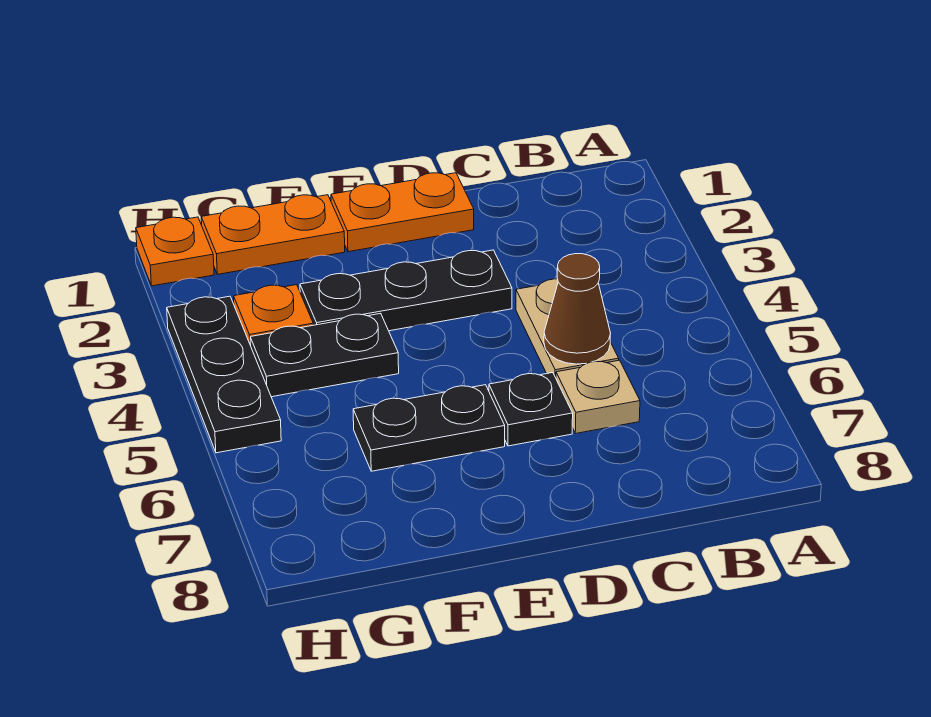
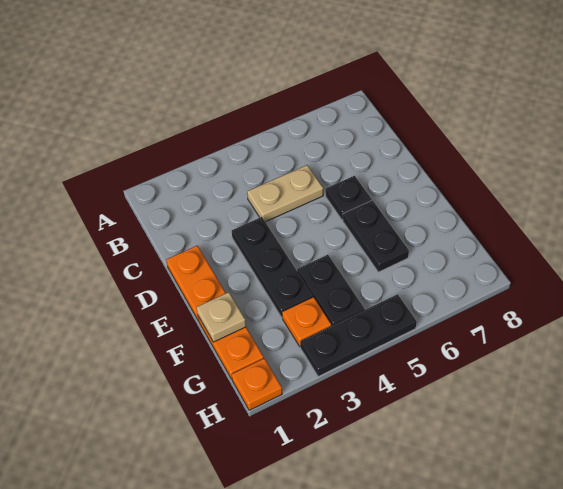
brown 1x1 cone [544,254,611,364] -> none
tan 1x1 plate [556,360,640,433] -> tan 1x1 plate moved to [197,292,246,342]

